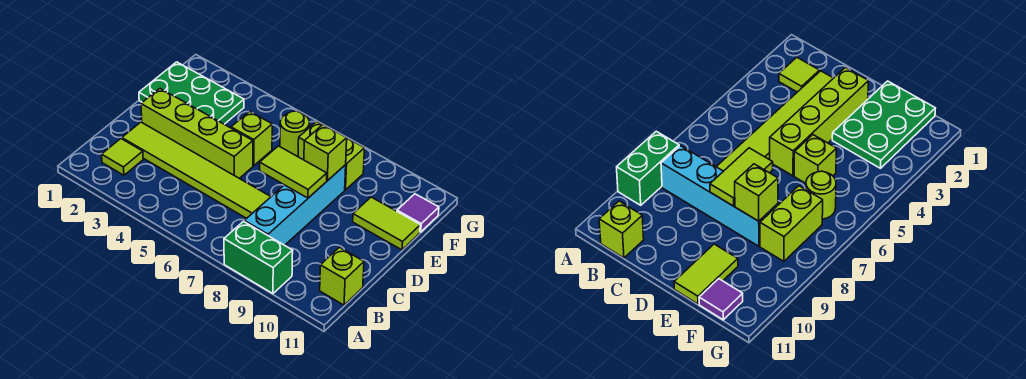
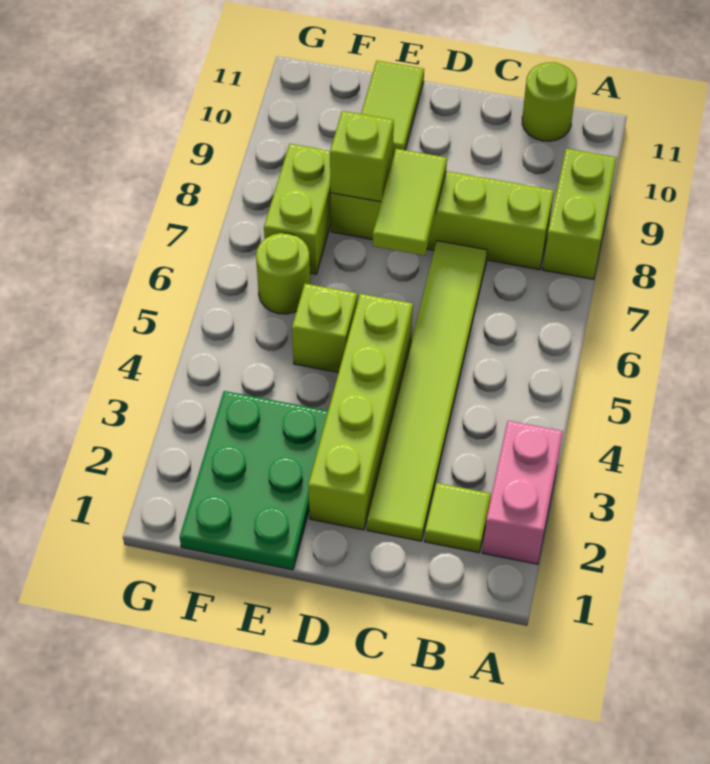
none -> pink 1x2 brick [483,421,563,564]
green 1x2 brick [224,222,293,294] -> lime 1x2 brick [543,149,617,279]
cyan 1x4 brick [244,165,346,245] -> lime 1x4 brick [331,171,554,270]
lime 1x1 brick [320,247,364,305] -> lime 1x1 round brick [522,62,577,141]
purple 1x1 tile [397,194,439,232] -> none

